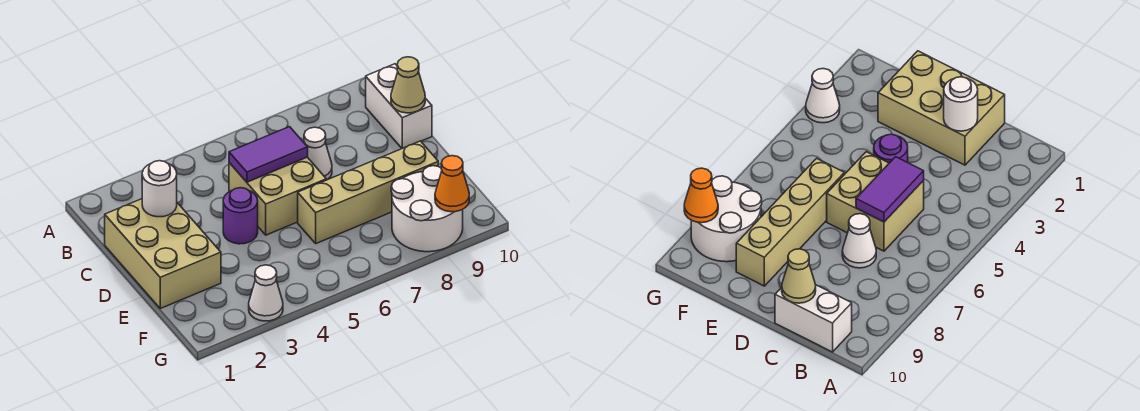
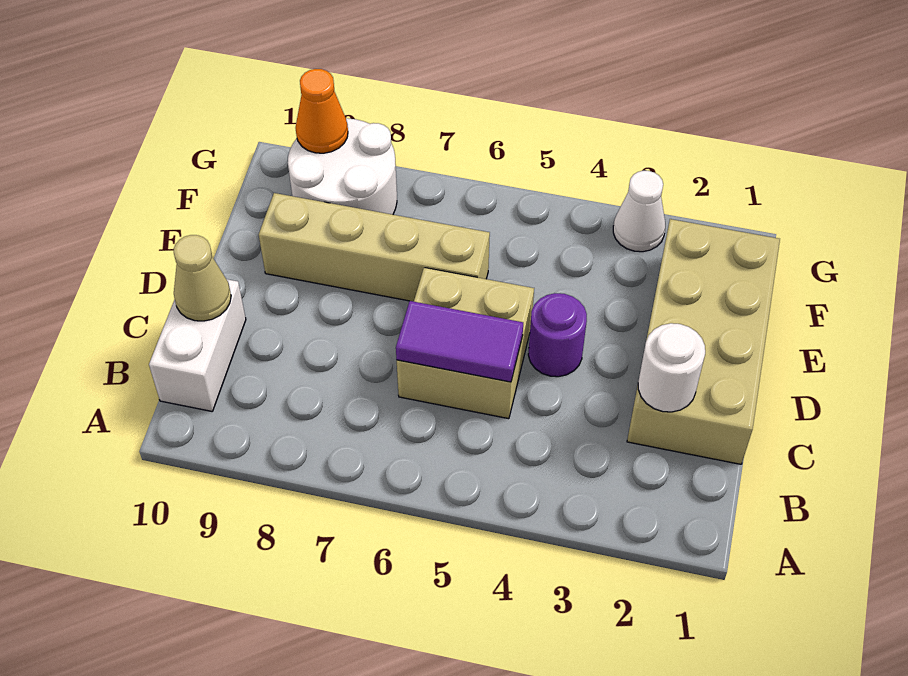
tan 2x3 brick [105,199,221,308] -> tan 2x4 brick [627,219,780,464]
white 1x1 cone [304,127,332,180] -> none

